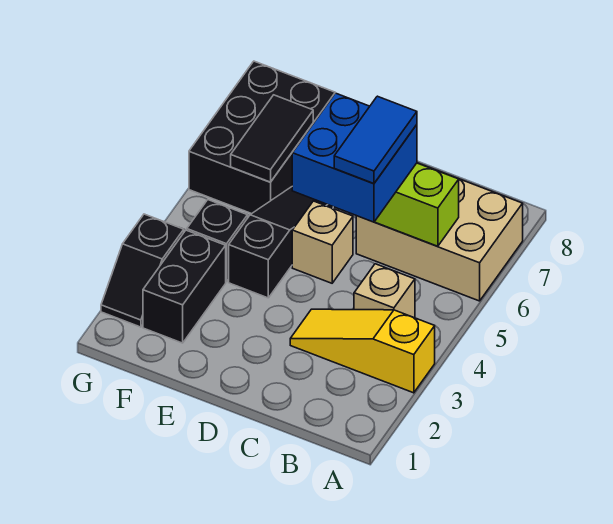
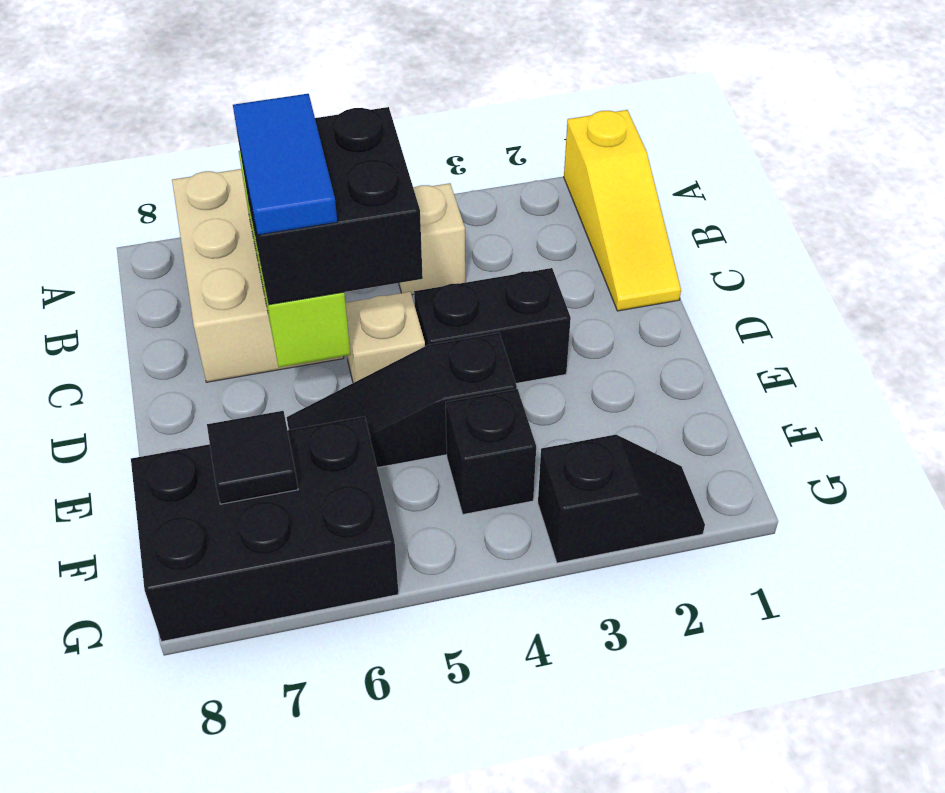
yellow 1x3 slope [290,309,435,393] -> yellow 1x3 slope moved to [564,110,681,311]
blue 2x2 brick [292,93,417,222] -> black 2x2 brick [238,107,423,305]
blue 1x2 tile [334,96,417,183] -> blue 1x2 tile turned to [233,94,337,235]
black 1x2 brick [143,230,226,343] -> black 1x2 brick moved to [414,268,571,383]
black 1x2 tile [231,95,313,182] -> black 1x1 tile [207,411,298,504]

